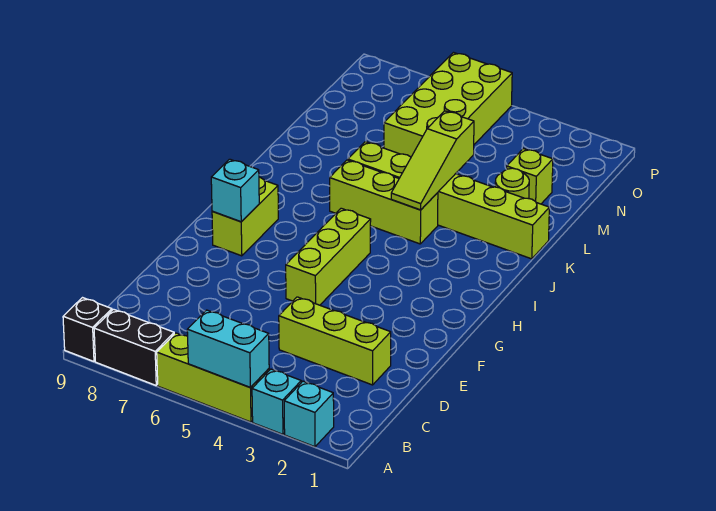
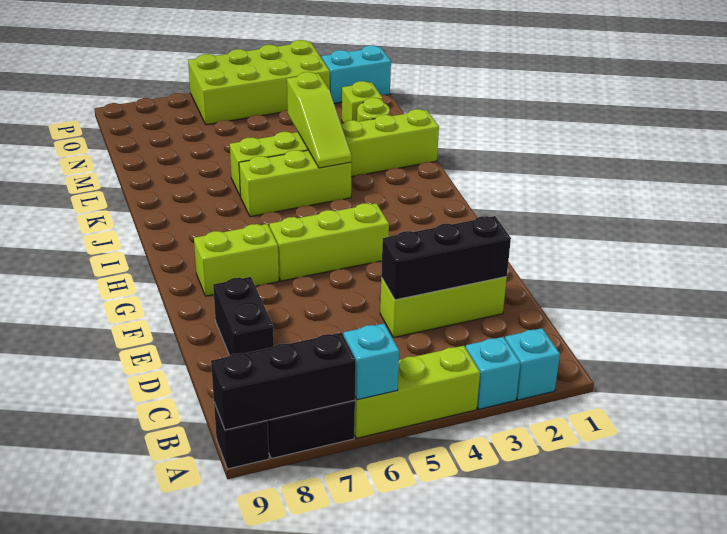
cyan 1x2 brick [187,310,269,388] -> cyan 1x2 brick moved to [322,46,391,103]
none -> black 1x3 brick [211,333,356,430]
none -> black 1x3 brick [381,216,511,300]
none -> black 1x2 brick [213,277,274,356]
lime 1x3 brick [286,208,371,305] -> lime 1x3 brick turned to [269,203,389,281]
lime 1x2 brick [212,177,278,256] -> lime 1x2 brick turned to [194,224,279,296]
cyan 1x1 brick [211,159,259,222] -> cyan 1x1 brick moved to [344,324,399,400]
lime 2x4 brick [384,53,512,157] -> lime 2x4 brick turned to [188,40,330,125]

